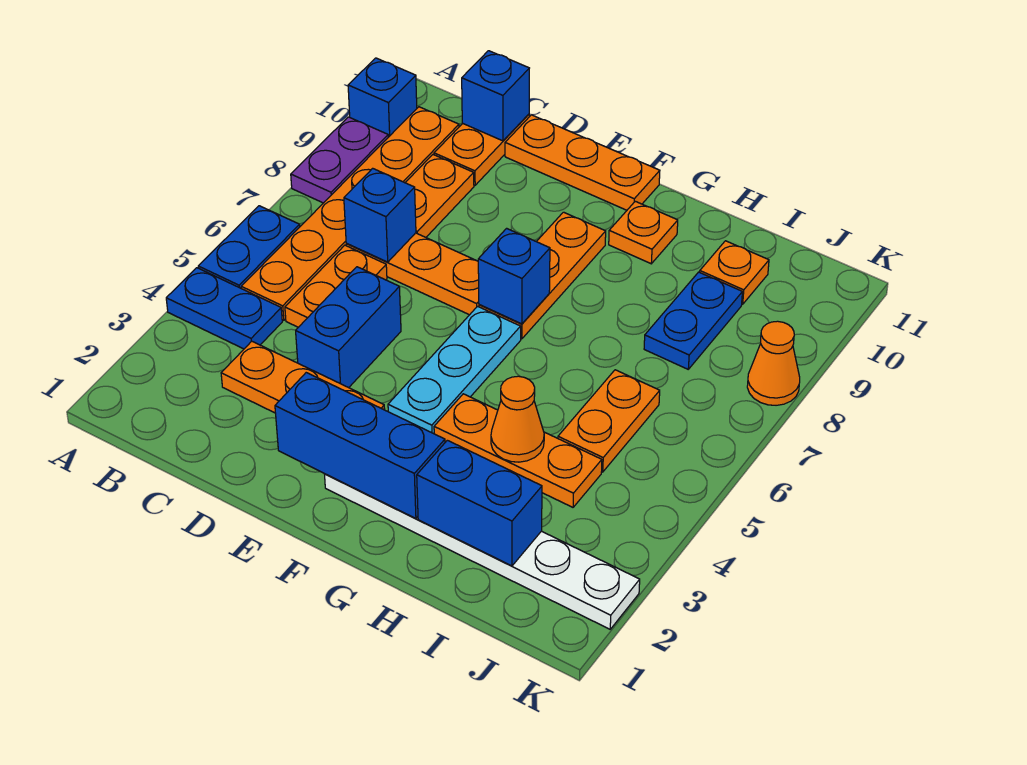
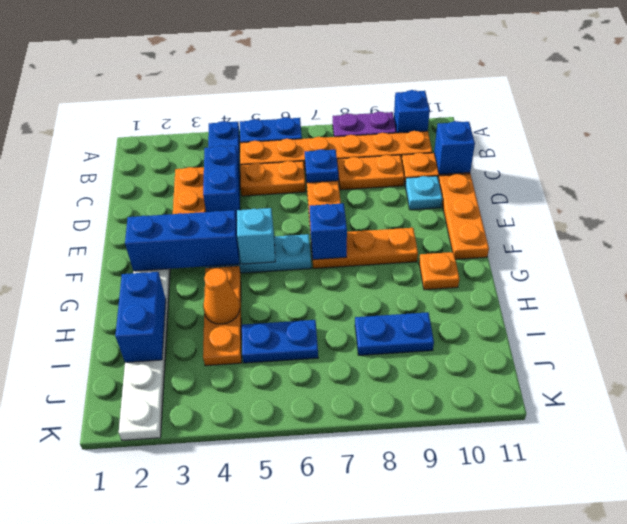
blue 1x1 brick [344,168,416,262] -> blue 1x1 plate [305,149,338,183]
blue 1x2 brick [296,267,401,388] -> blue 1x2 brick turned to [203,146,240,220]
none -> cyan 1x1 plate [405,176,442,210]
blue 1x3 brick [275,373,445,518] -> blue 1x3 brick turned to [125,210,239,271]
none -> cyan 1x1 brick [237,208,275,264]
orange 1x2 plate [558,370,660,472] -> blue 1x2 plate [242,320,318,363]
orange 1x1 plate [700,241,769,304] -> none
orange 1x1 cone [747,321,800,405] -> none

